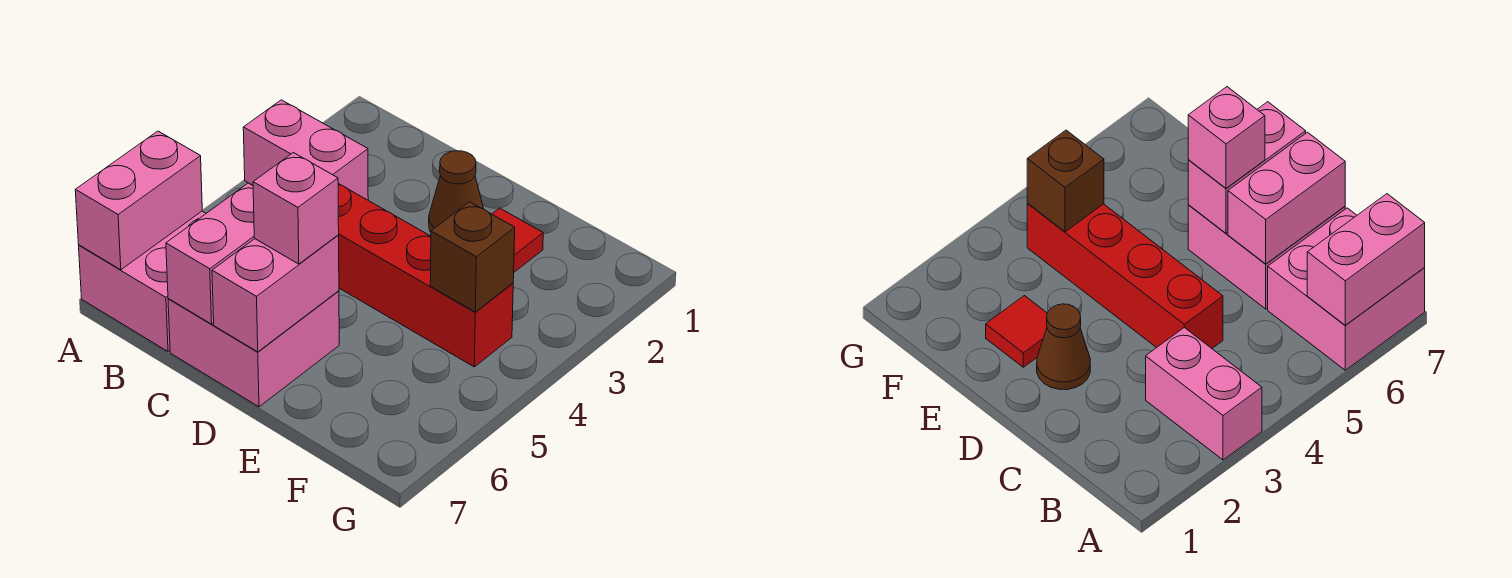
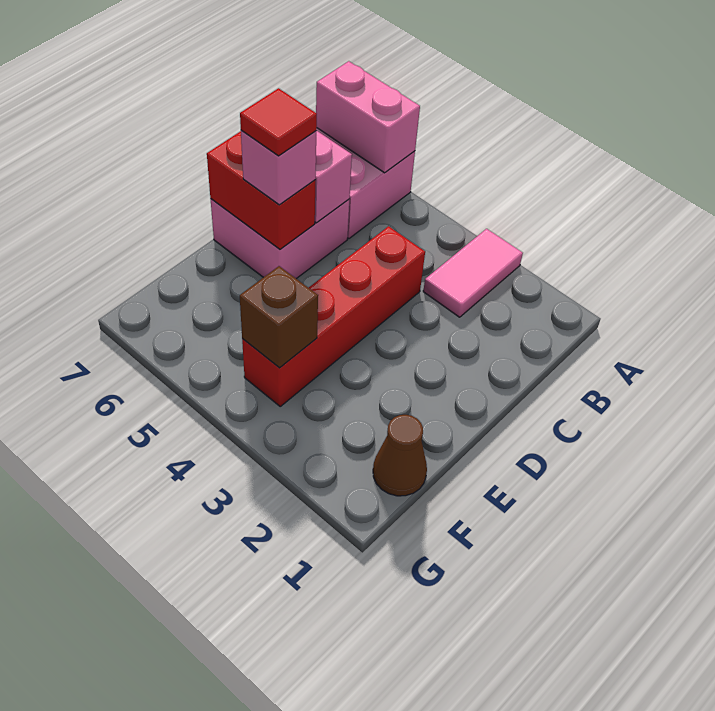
pink 1x2 brick [243,100,368,200] -> pink 1x2 tile [423,229,523,317]
brown 1x1 cone [429,151,484,232] -> brown 1x1 cone moved to [373,415,427,496]
pink 1x2 brick [212,235,339,352] -> red 1x2 brick [207,131,315,249]
red 1x1 tile [492,208,543,272] -> red 1x1 tile moved to [240,88,317,156]

